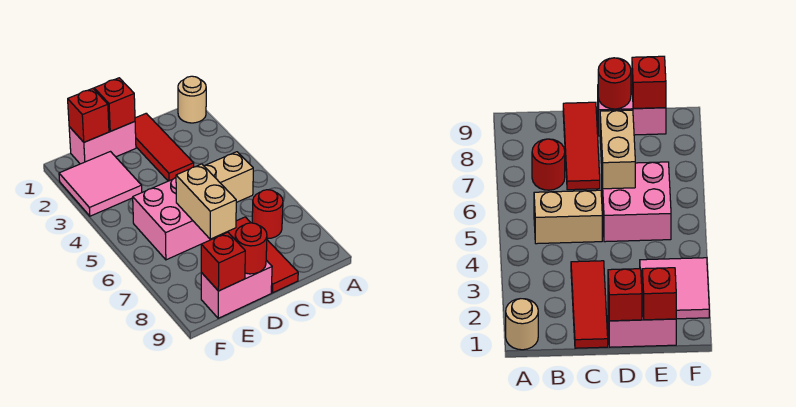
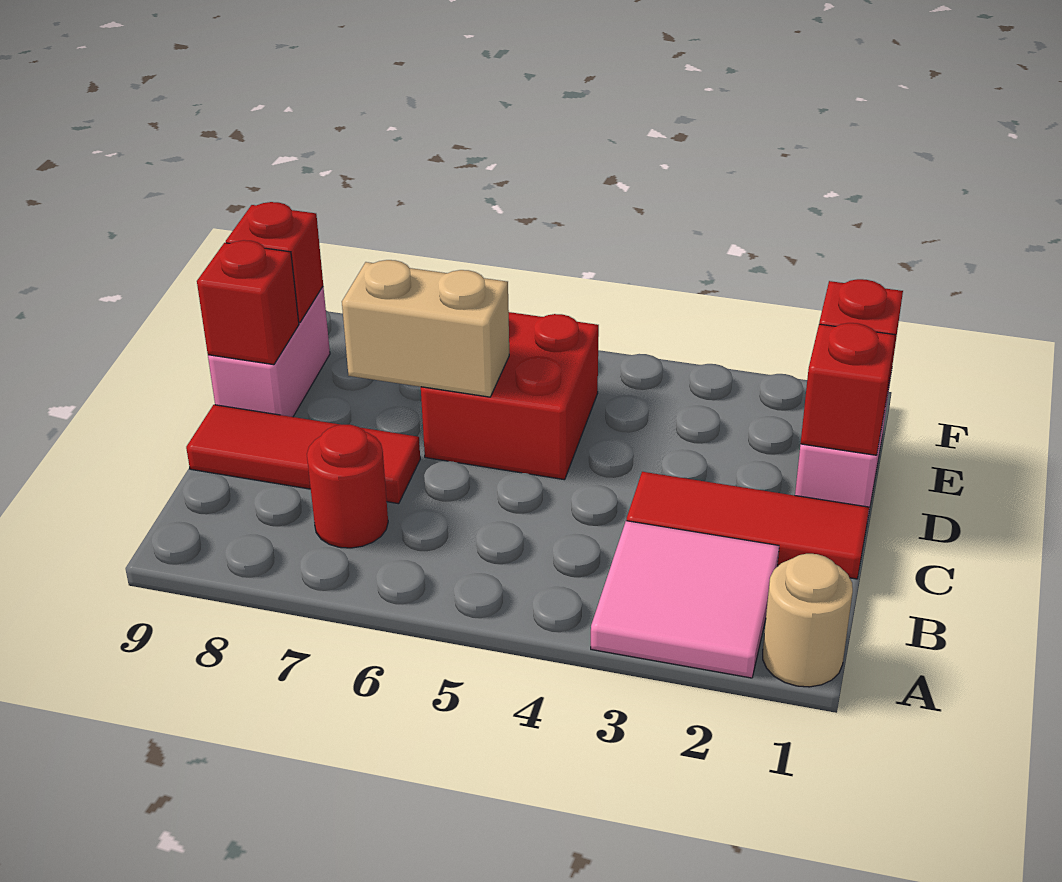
tan 1x2 brick [204,152,253,202] -> none
pink 2x2 brick [133,178,218,260] -> red 2x2 brick [421,312,599,480]
red 1x1 round brick [235,223,267,274] -> red 1x1 brick [197,240,299,365]
pink 2x2 tile [59,152,142,216] -> pink 2x2 tile moved to [591,521,779,678]

